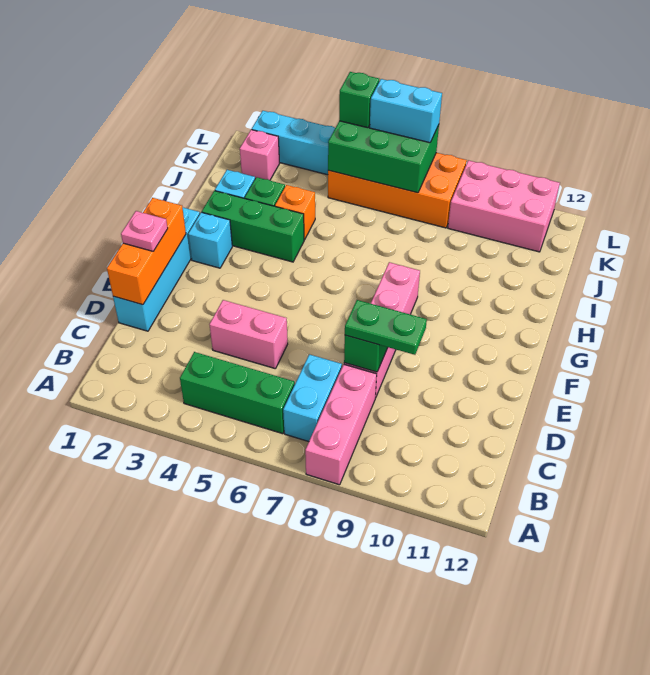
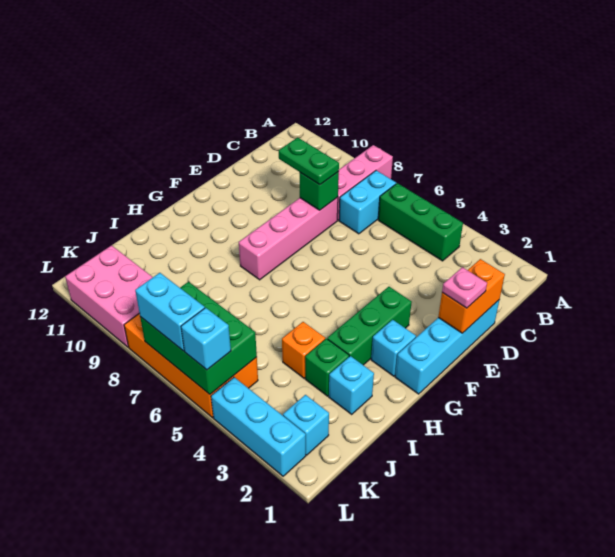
orange 1x3 brick [107,198,186,305] -> orange 1x2 brick [438,259,505,333]
pink 1x2 brick [209,300,288,369] -> none
green 1x3 brick [202,191,304,262] -> green 1x3 brick turned to [327,287,412,365]
pink 1x1 brick [240,130,280,180] -> cyan 1x1 brick [283,395,329,455]
green 1x1 brick [339,72,379,128] -> cyan 1x1 brick [181,308,231,370]

